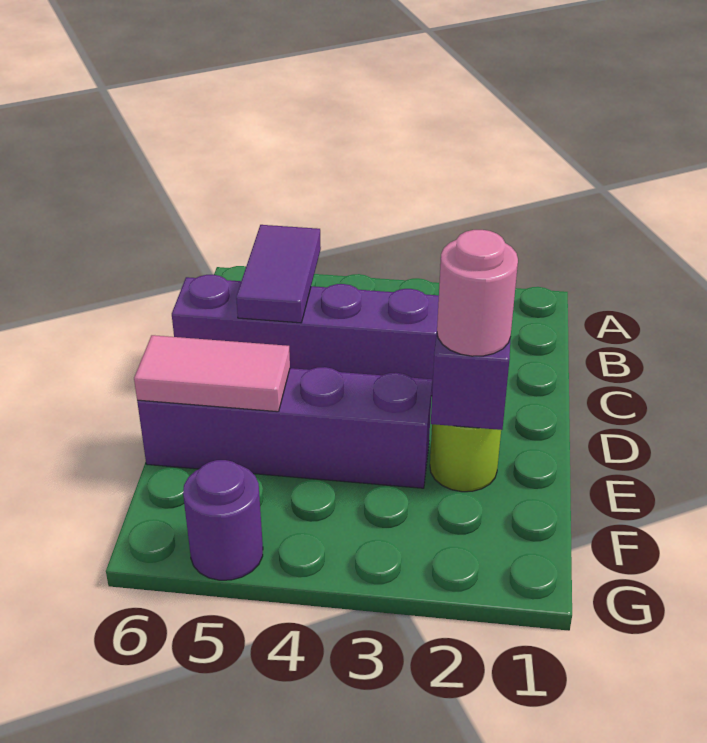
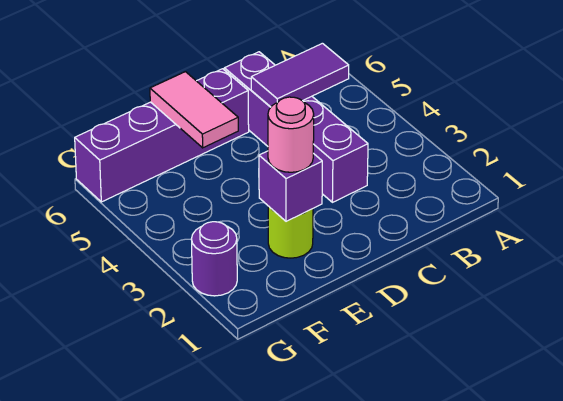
purple 1x4 brick [137,367,432,488] -> purple 1x4 brick turned to [75,69,249,202]
purple 1x1 round brick [183,460,263,580] -> purple 1x1 round brick moved to [192,222,237,296]

